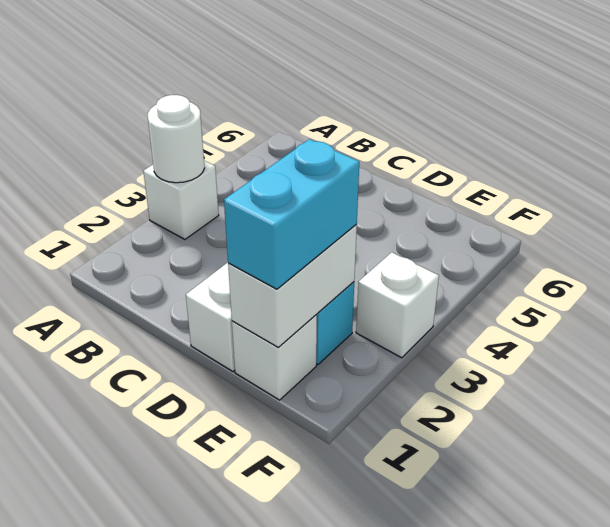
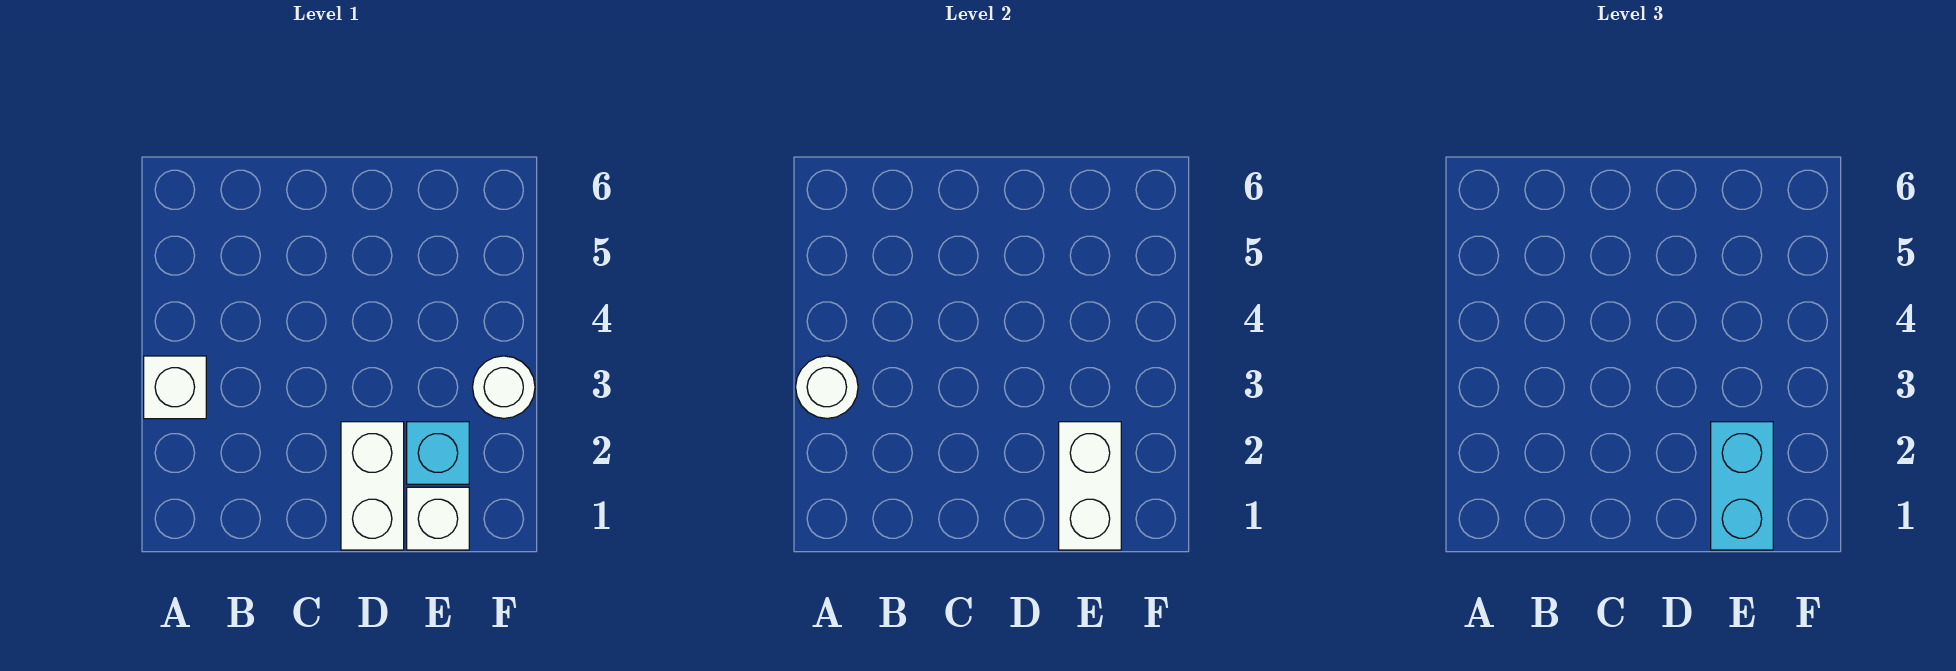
white 1x1 brick [356,252,439,358] -> white 1x1 round brick [473,356,535,419]

